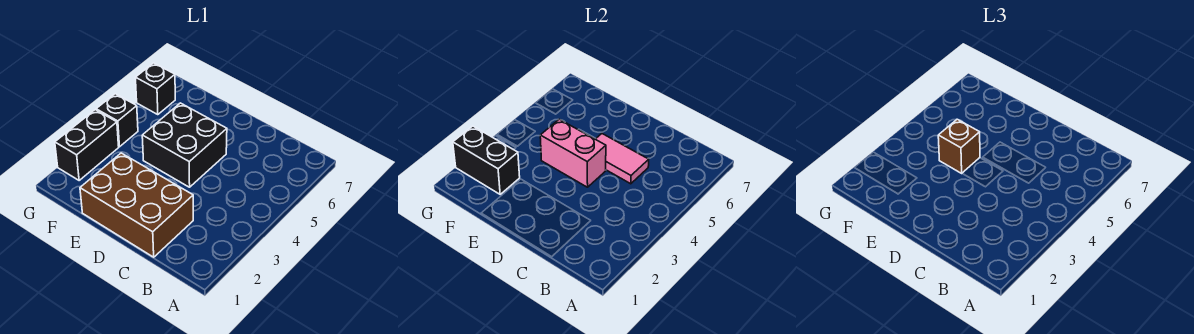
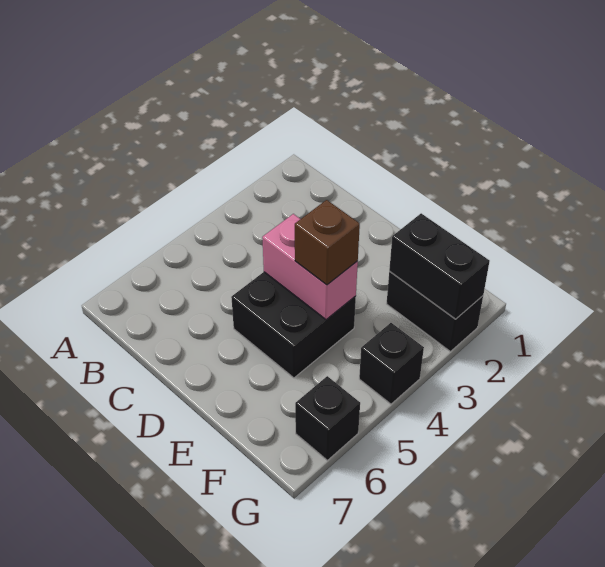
brown 2x3 brick [80,153,193,257] -> none
pink 1x2 tile [596,134,649,184] -> none
black 1x2 brick [55,110,119,181] -> black 1x2 brick turned to [387,271,483,352]

